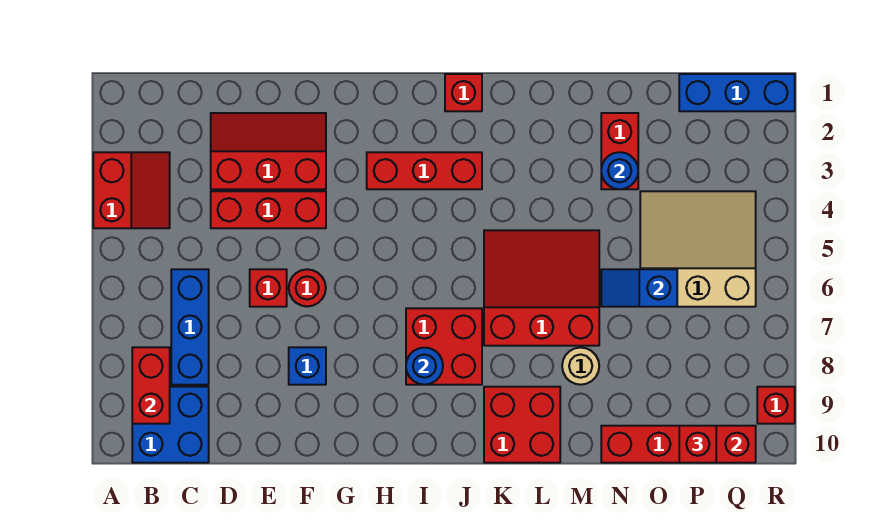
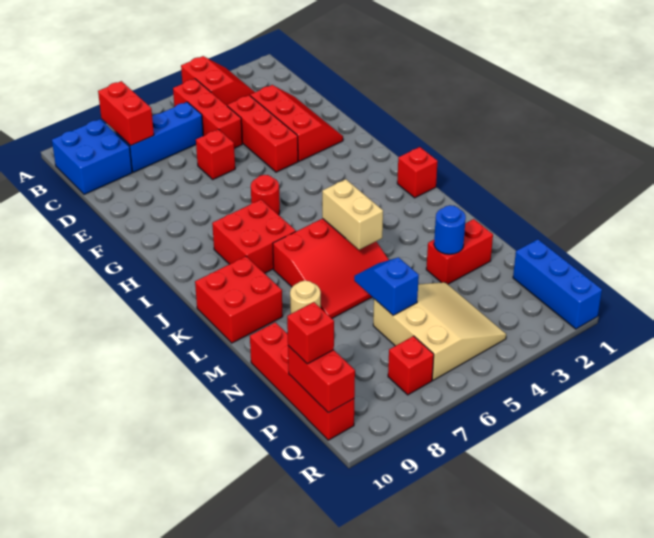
red 2x2 slope [93,152,170,228] -> red 2x2 slope turned to [181,56,255,106]
red 1x2 brick [132,347,170,424] -> red 1x2 brick turned to [98,81,154,146]
red 1x1 round brick [289,269,326,307] -> red 1x1 round brick moved to [251,175,280,215]
blue 1x1 brick [289,347,326,385] -> none
red 1x3 brick [367,152,482,189] -> red 1x3 brick moved to [173,79,242,148]
blue 1x1 round brick [406,348,443,385] -> none
red 3x3 slope [484,230,599,346] -> red 3x3 slope turned to [273,219,389,318]
none -> tan 1x2 brick [322,179,383,250]
red 1x1 brick [757,387,795,424] -> red 1x1 brick moved to [388,336,434,395]

